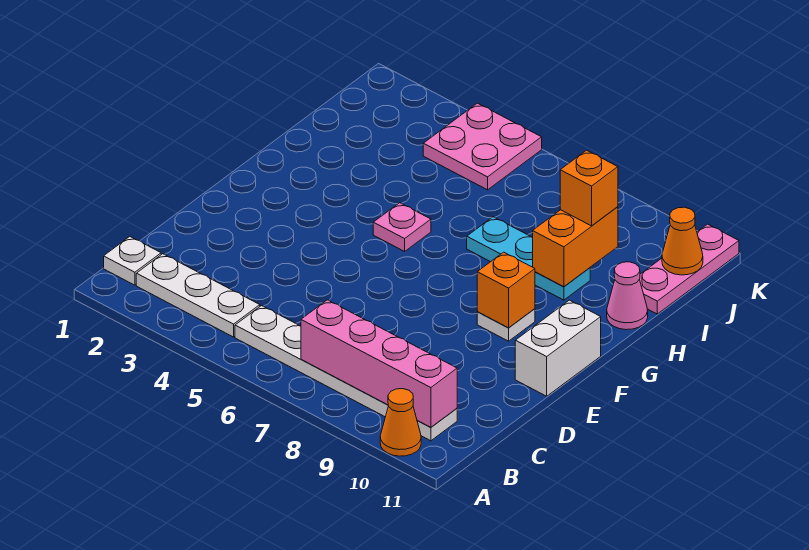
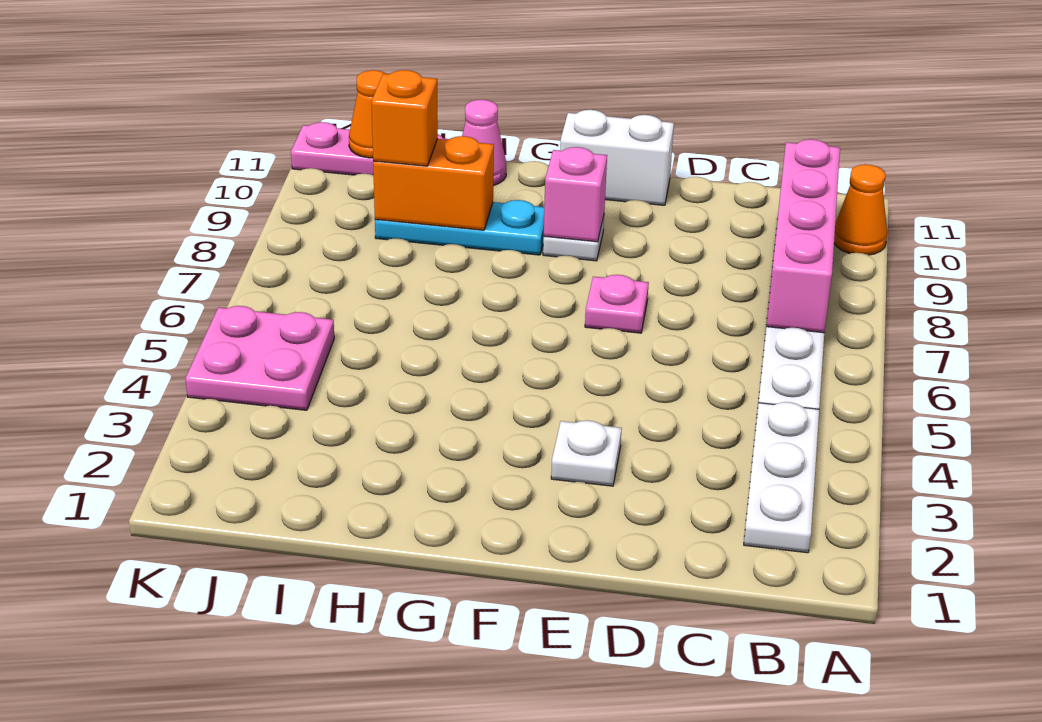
white 1x1 plate [104,237,161,285] -> white 1x1 plate moved to [551,420,622,486]
orange 1x1 brick [477,252,535,328] -> pink 1x1 brick [544,147,607,242]
pink 1x1 plate [373,203,431,251] -> pink 1x1 plate moved to [585,275,649,333]
cyan 1x3 plate [467,217,590,300] -> cyan 1x3 plate turned to [375,200,544,255]

